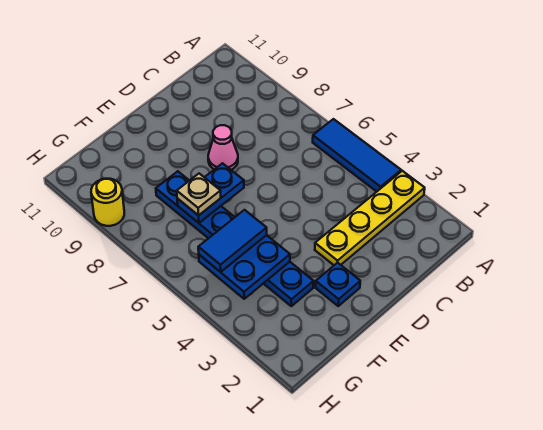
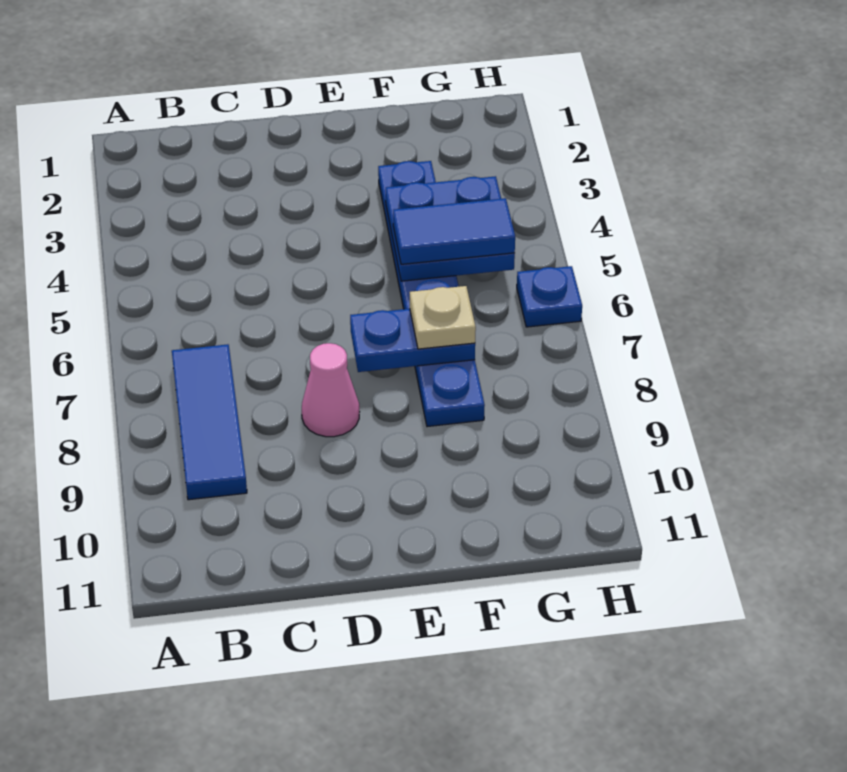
yellow 1x4 plate [315,171,425,265] -> none
blue 1x3 tile [313,119,401,192] -> blue 1x3 tile moved to [172,344,247,500]
blue 1x1 plate [316,263,360,306] -> blue 1x1 plate moved to [517,266,582,327]
yellow 1x1 round brick [91,179,124,226] -> none

